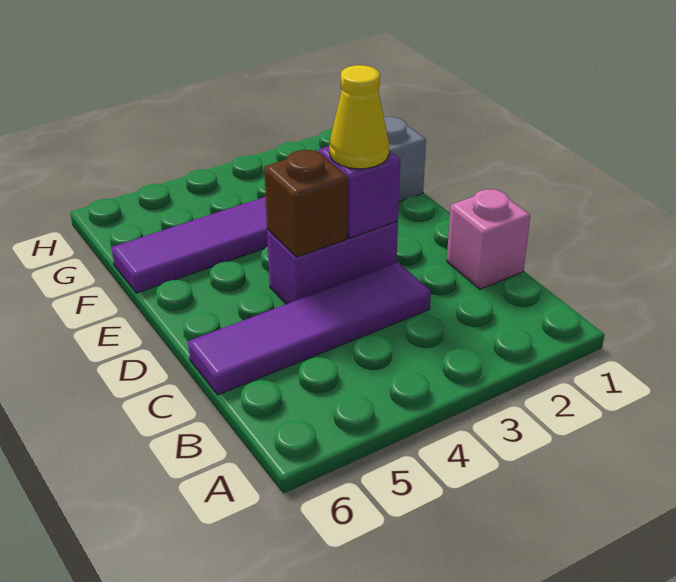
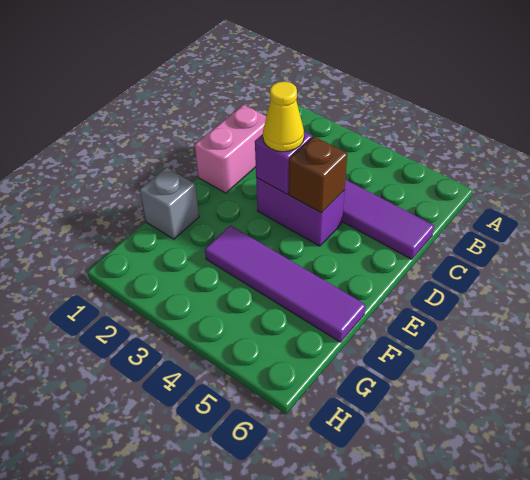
pink 1x1 brick [447,189,530,289] -> pink 1x2 brick [195,105,266,193]

